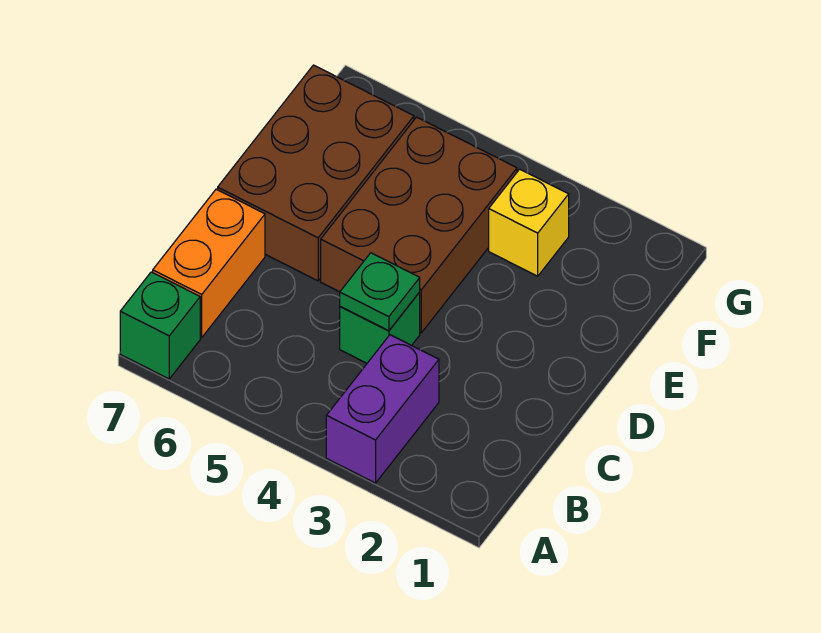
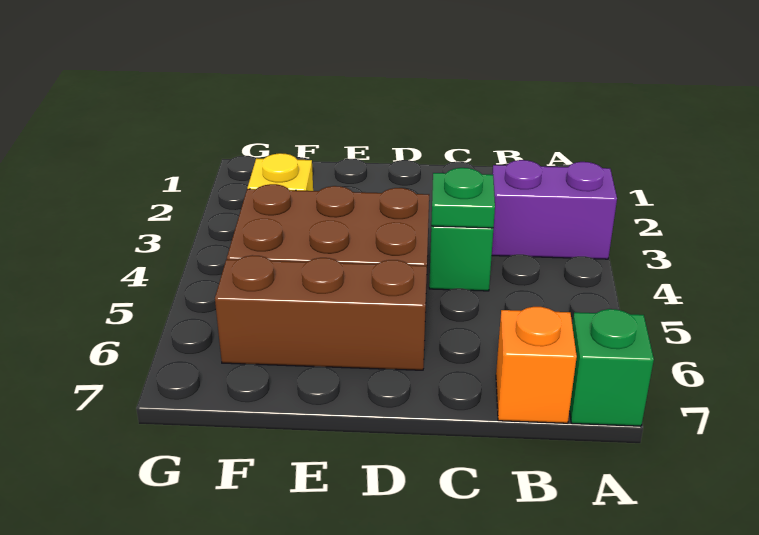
orange 1x2 brick [153,189,265,338] -> orange 1x1 brick [496,307,577,423]
brown 2x3 brick [218,65,414,281] -> brown 1x3 brick [215,255,427,370]

